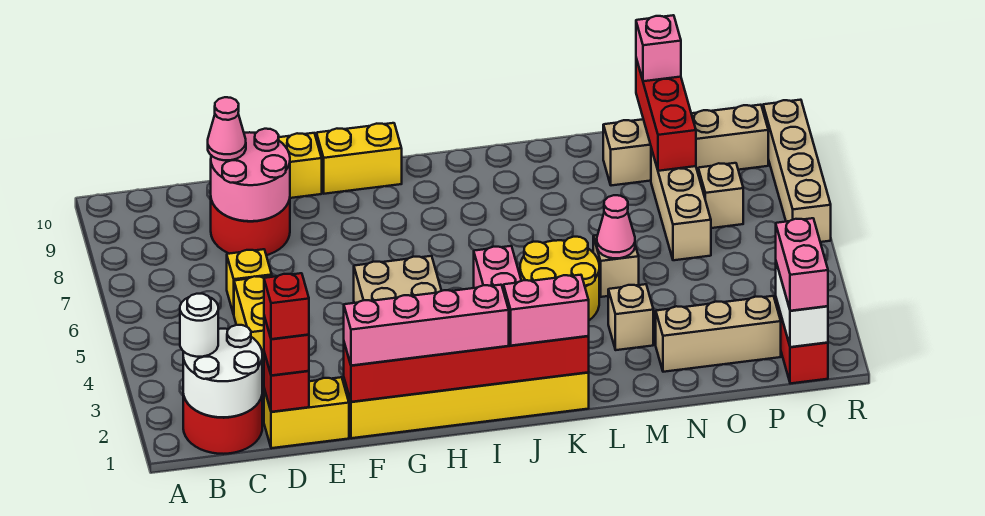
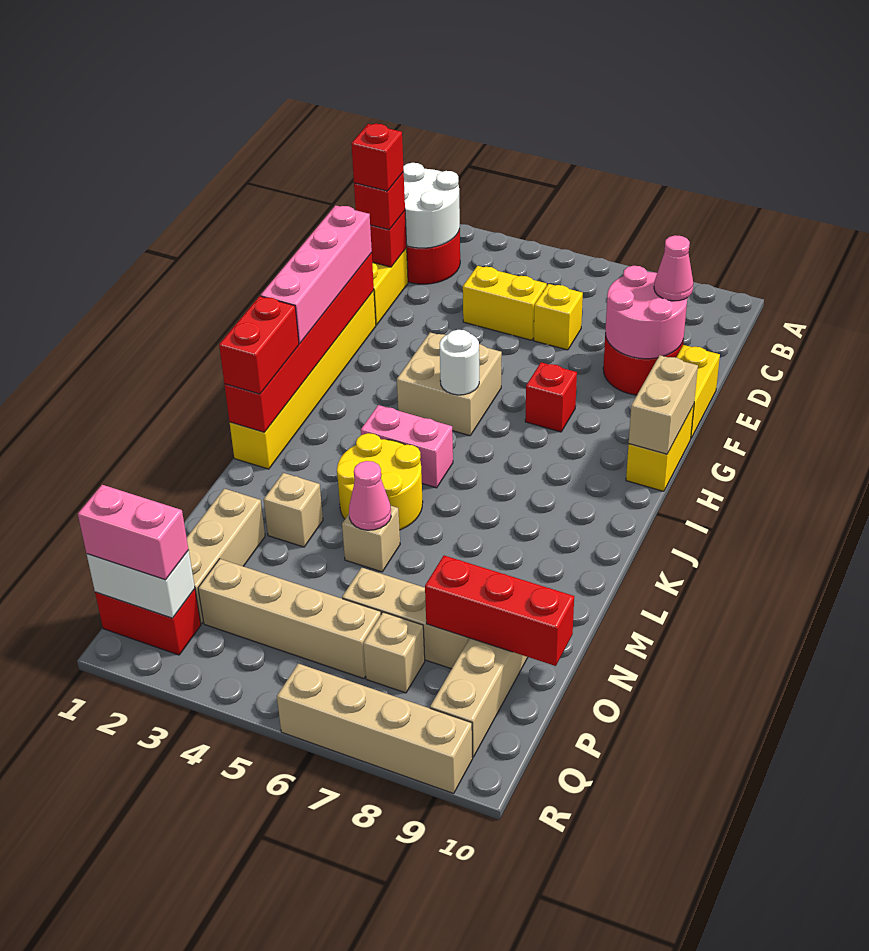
white 1x1 round brick [180,294,218,357] -> white 1x1 round brick moved to [440,330,479,395]
none -> red 1x1 brick [525,362,577,432]
none -> tan 1x2 brick [629,355,698,454]
pink 1x2 brick [504,275,589,346] -> red 1x2 brick [219,296,299,394]
pink 1x1 brick [636,15,681,81] -> none
none -> tan 1x4 brick [198,559,381,679]

